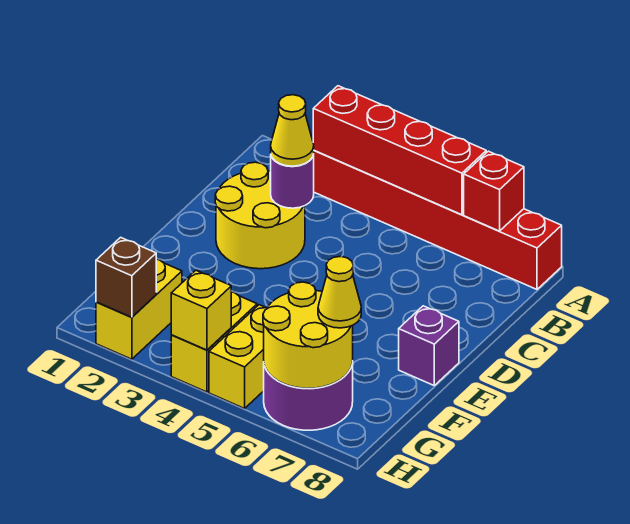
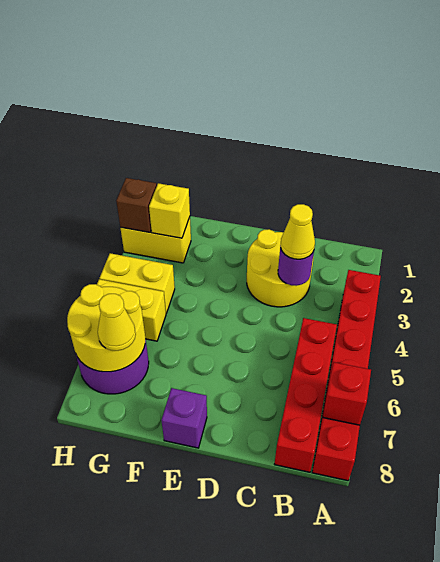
red 1x4 brick [313,86,486,215] -> red 1x4 brick moved to [275,318,337,472]
yellow 1x1 brick [171,270,231,350] -> yellow 1x1 brick moved to [149,183,190,238]

